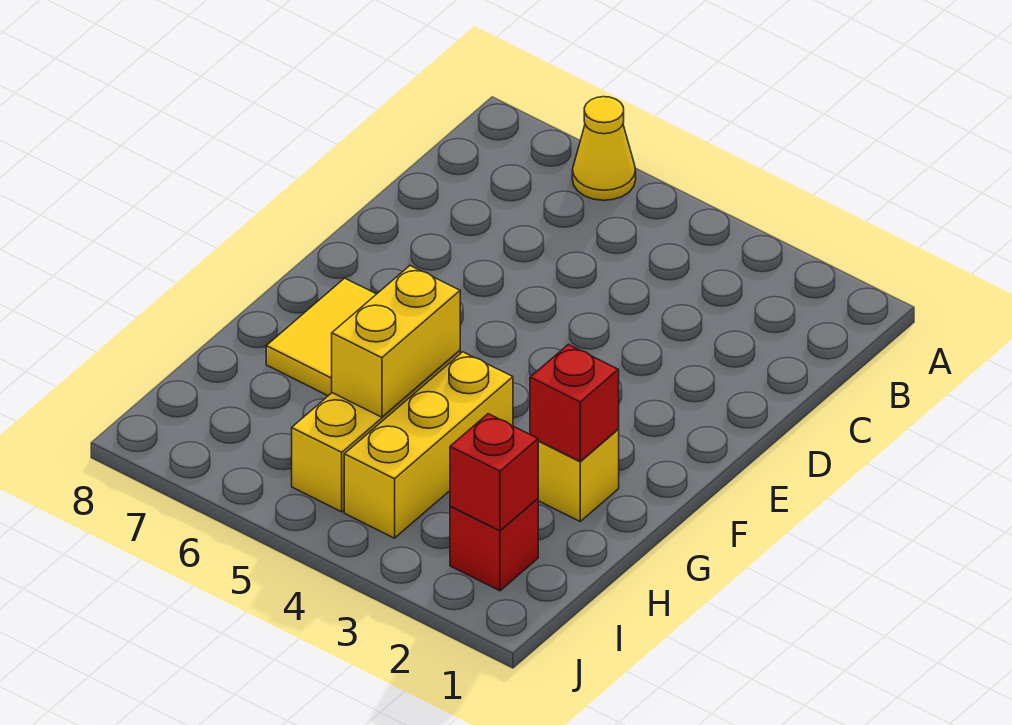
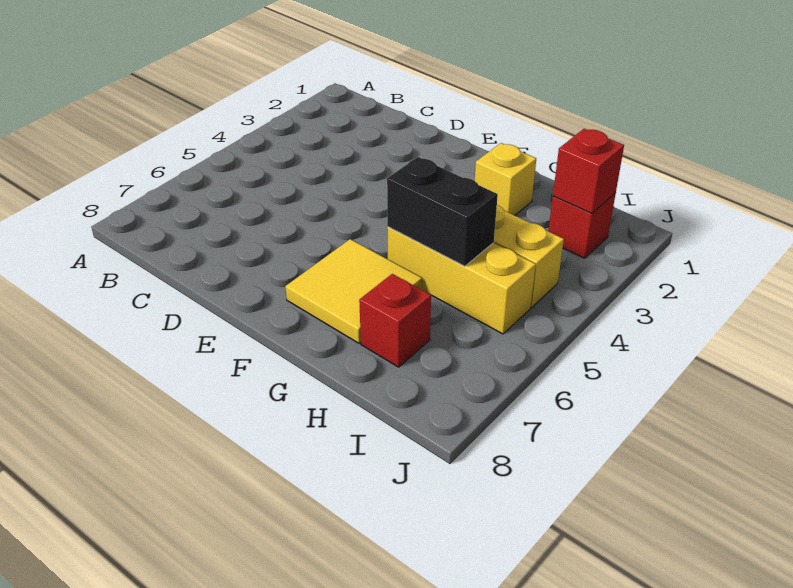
yellow 1x1 cone [572,97,636,200] -> none
red 1x1 brick [530,344,619,461] -> red 1x1 brick moved to [359,274,431,367]
yellow 1x2 brick [332,266,460,417] -> black 1x2 brick [387,157,498,266]

